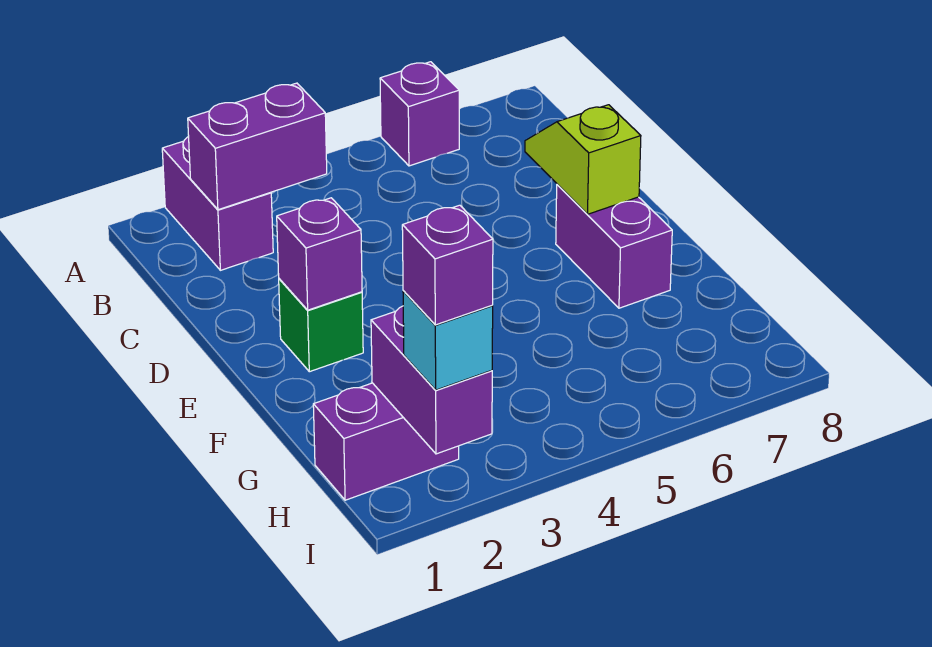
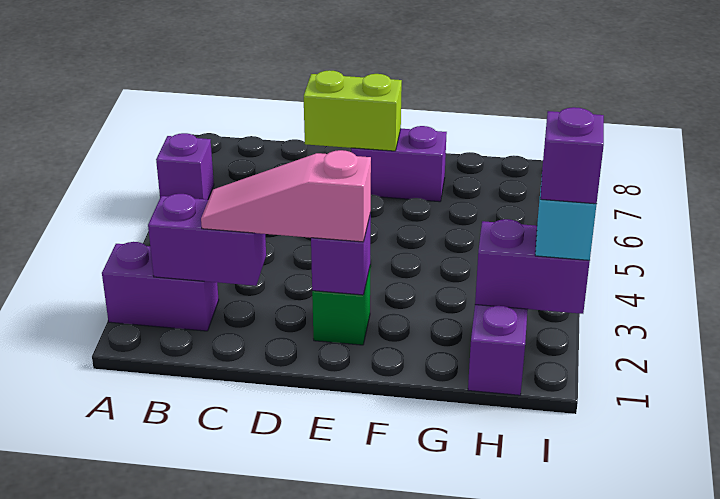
purple 1x2 brick [188,83,327,210] -> purple 1x2 brick turned to [148,194,266,286]
none -> pink 1x3 slope [201,150,371,242]
lime 1x2 slope [525,105,641,214] -> lime 1x2 brick [304,70,402,151]

